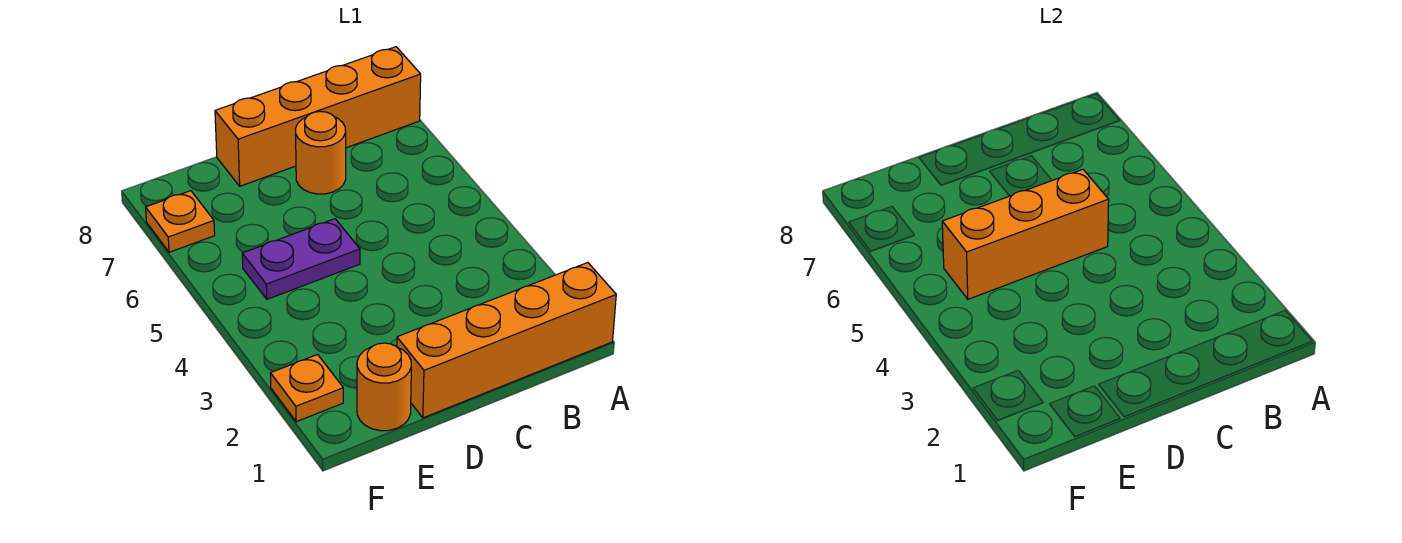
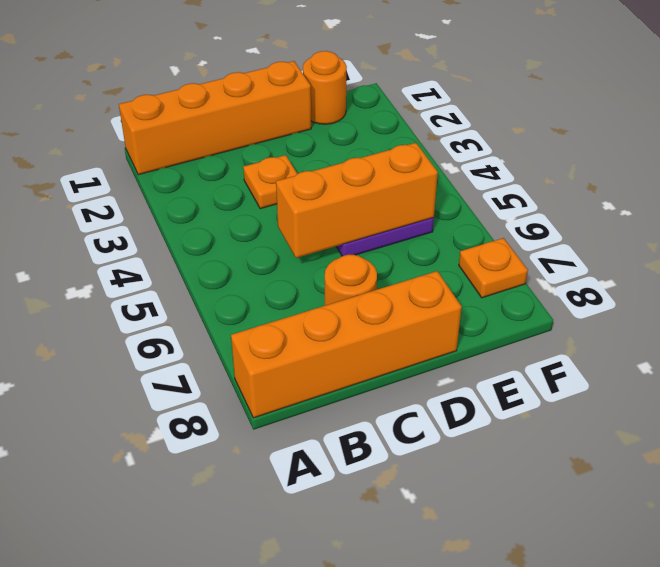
orange 1x1 plate [270,355,343,422] -> orange 1x1 plate moved to [243,155,297,209]

